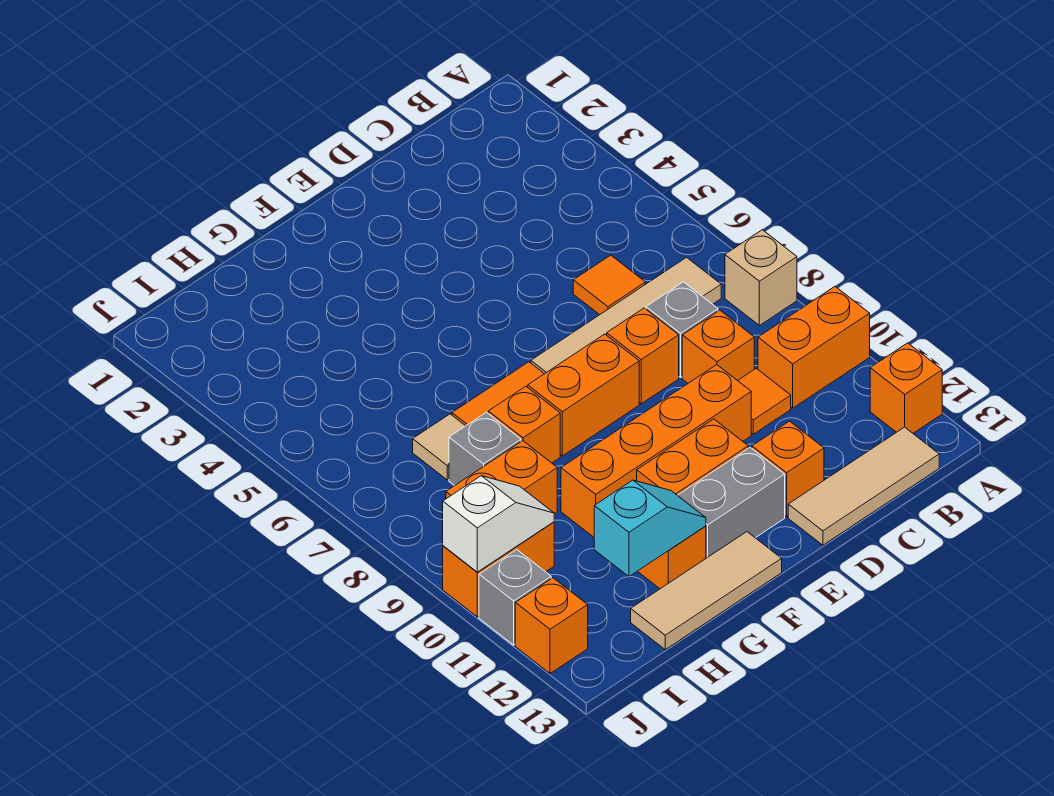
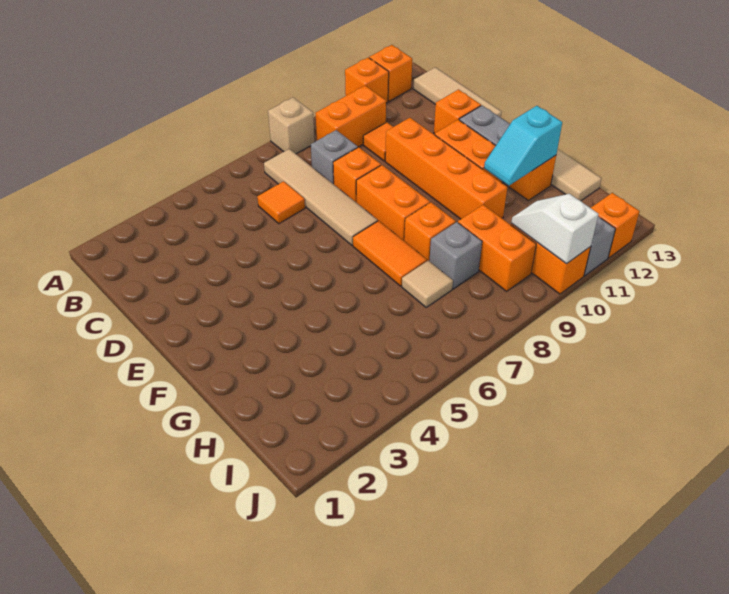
orange 1x2 brick [758,287,870,408] -> orange 1x2 brick turned to [316,86,386,147]
orange 1x1 brick [682,310,754,383] -> orange 1x1 brick moved to [345,57,389,103]
cyan 1x2 slope [594,480,706,576] -> cyan 1x2 slope turned to [484,106,562,186]

